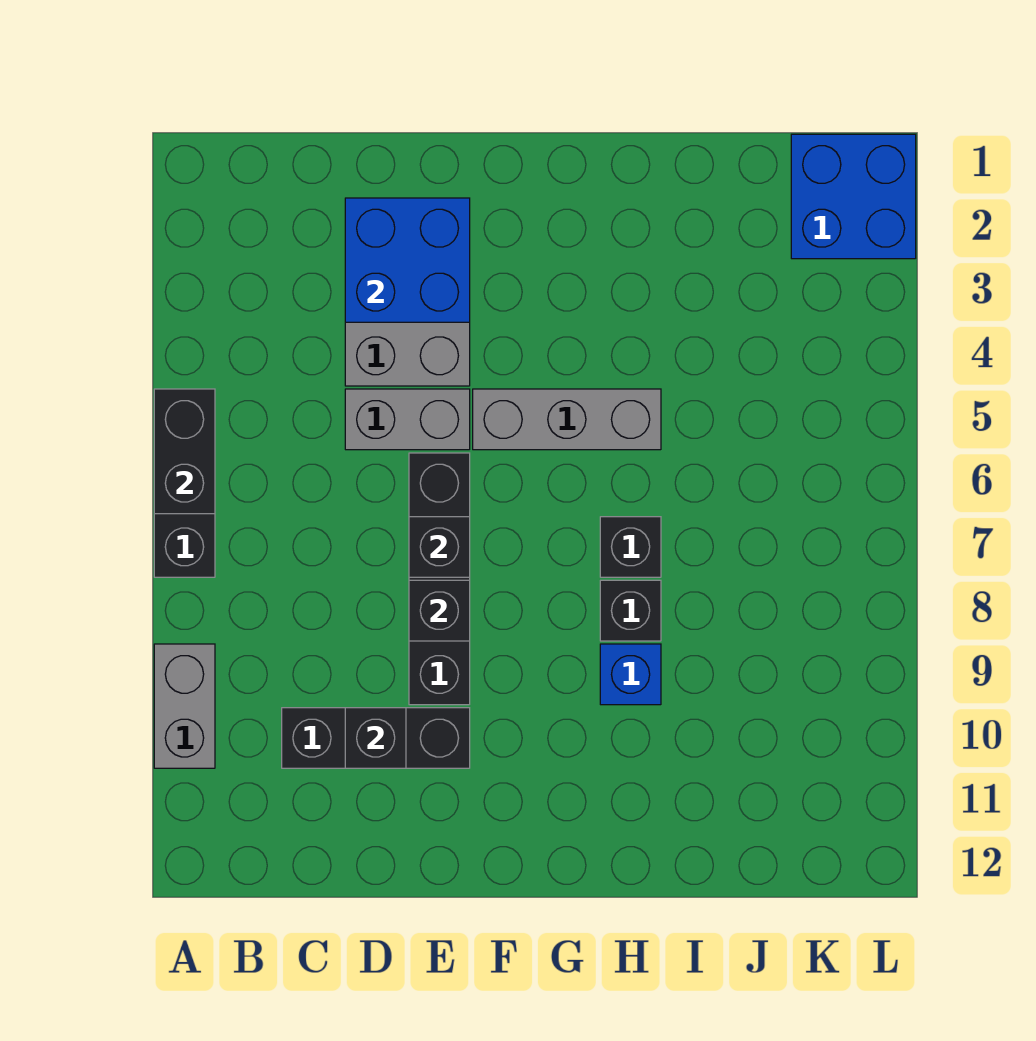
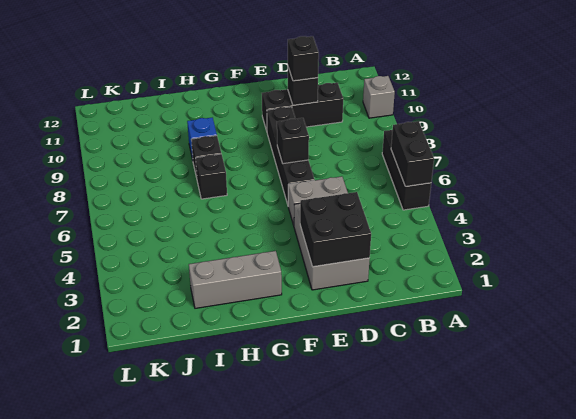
grey 1x2 brick [154,644,215,768] -> grey 1x1 brick [363,76,395,118]
blue 2x2 brick [345,198,470,322] -> black 2x2 brick [300,192,371,267]
black 1x1 brick [409,580,470,641] -> black 1x1 brick moved to [288,36,319,81]
grey 1x3 brick [473,389,661,450] -> grey 1x3 brick moved to [189,251,282,308]
blue 2x2 brick [791,134,916,259] -> none

